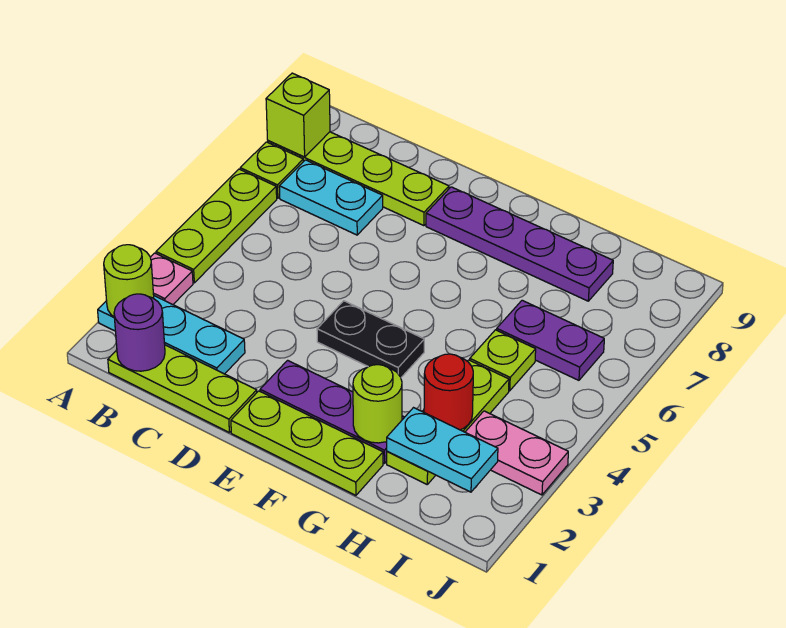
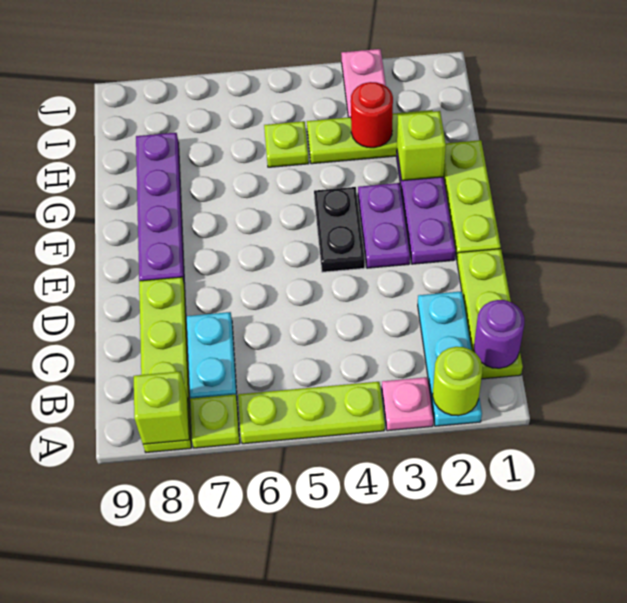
lime 1x1 round brick [353,365,402,443] -> lime 1x1 brick [397,111,446,181]
cyan 1x2 plate [387,408,498,492] -> none
purple 1x2 plate [497,300,604,380] -> purple 1x2 plate moved to [358,183,410,268]

